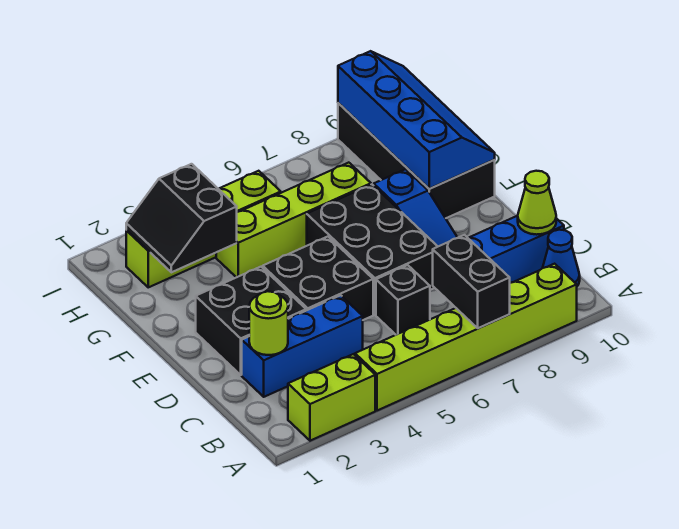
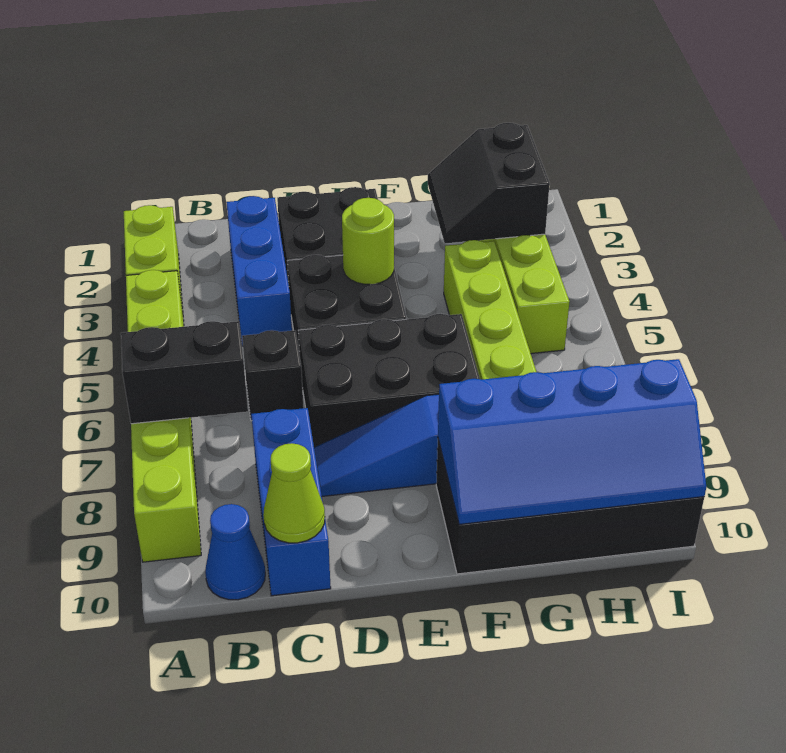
lime 1x1 round brick [249,291,288,355] -> lime 1x1 round brick moved to [342,198,394,284]
black 2x2 slope [126,164,237,272] -> black 2x2 slope turned to [428,123,550,243]

